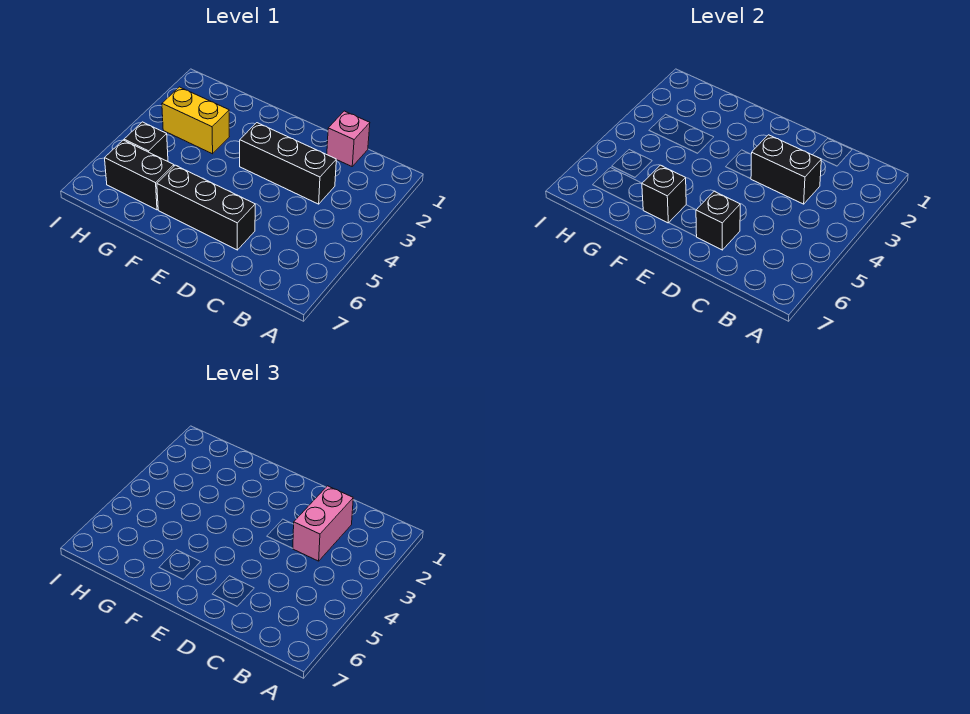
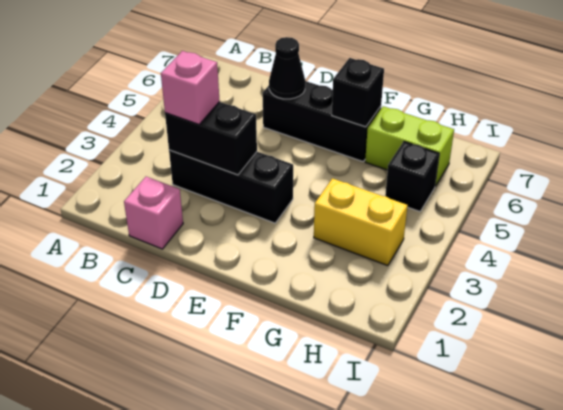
pink 1x2 brick [293,486,353,561] -> pink 1x1 brick [161,51,220,124]
black 1x1 brick [696,191,740,250] -> black 1x1 cone [269,37,305,99]
black 1x2 brick [105,140,174,210] -> lime 1x2 brick [365,106,454,186]

